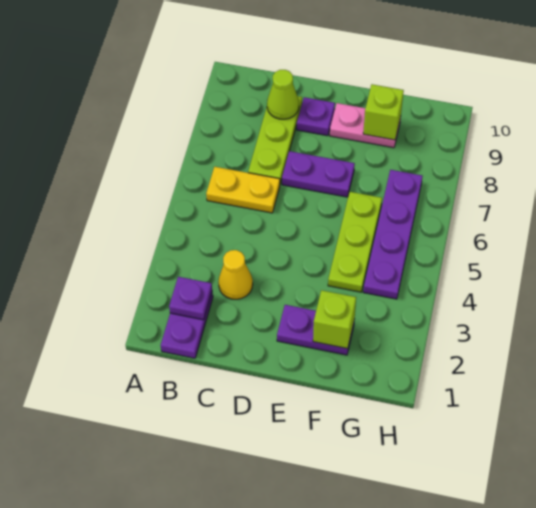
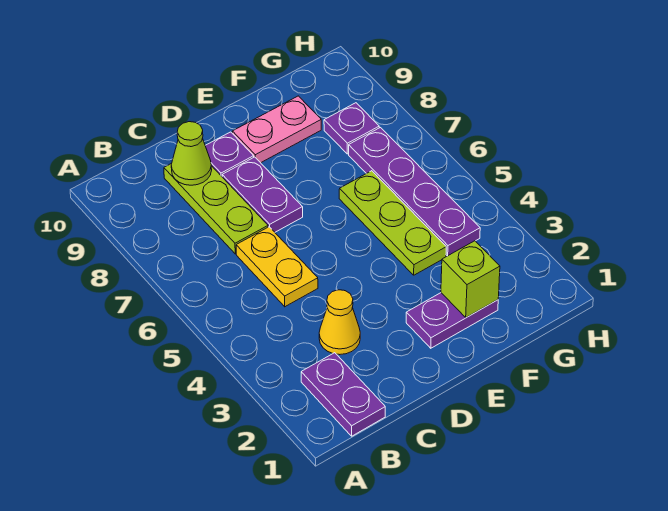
purple 1x1 plate [169,277,212,320] -> purple 1x1 plate moved to [324,103,379,154]
yellow 1x2 plate [206,167,280,213] -> yellow 1x2 plate turned to [236,227,318,307]
purple 1x2 plate [282,151,355,197] -> purple 1x2 plate turned to [222,157,303,232]
lime 1x1 brick [363,84,404,140] -> none

